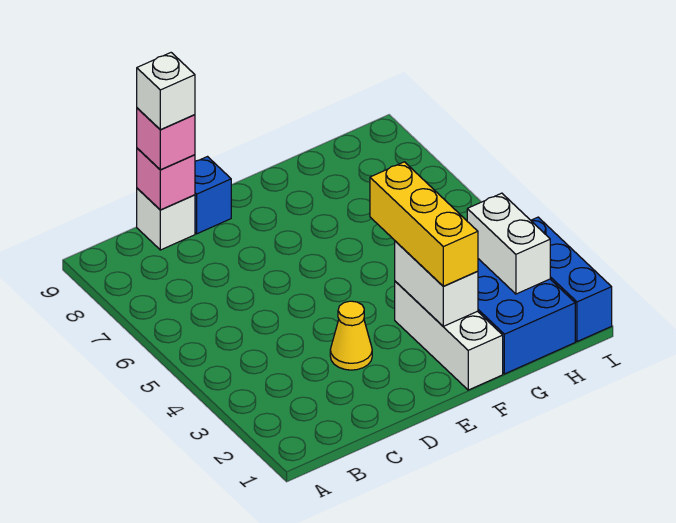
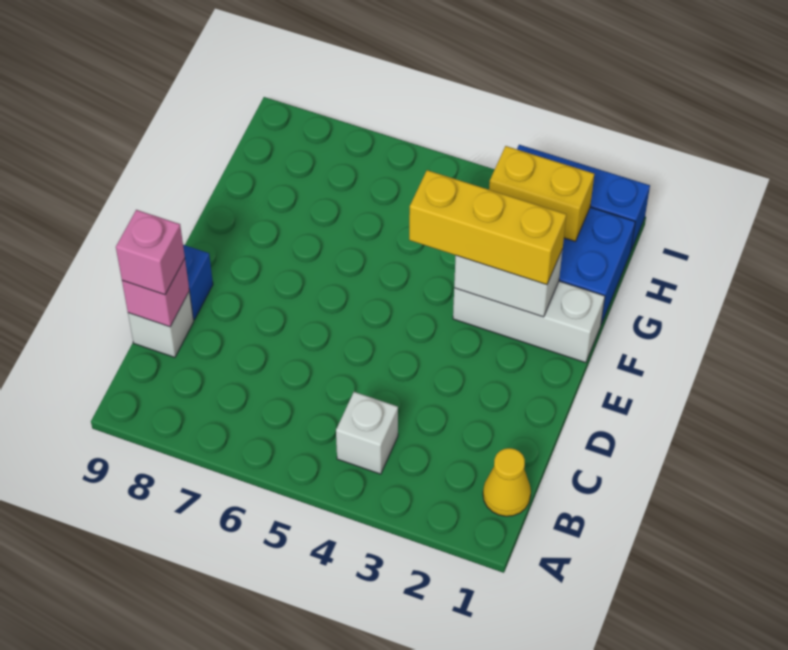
white 1x1 brick [137,53,195,130] -> white 1x1 brick moved to [336,392,398,474]
yellow 1x1 cone [330,301,372,370] -> yellow 1x1 cone moved to [483,448,531,516]
white 1x2 brick [467,193,550,294] -> yellow 1x2 brick [489,146,594,241]

